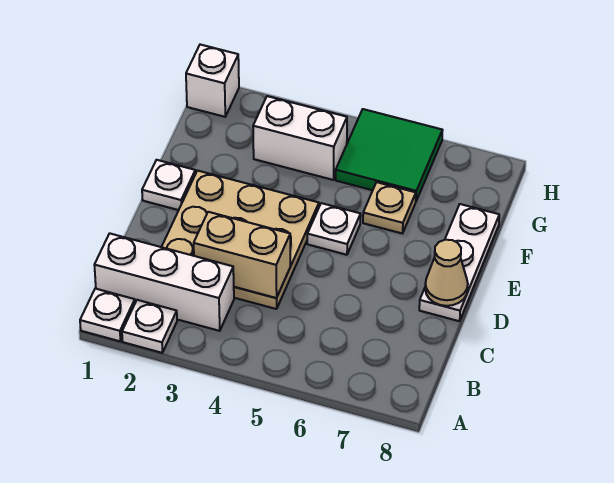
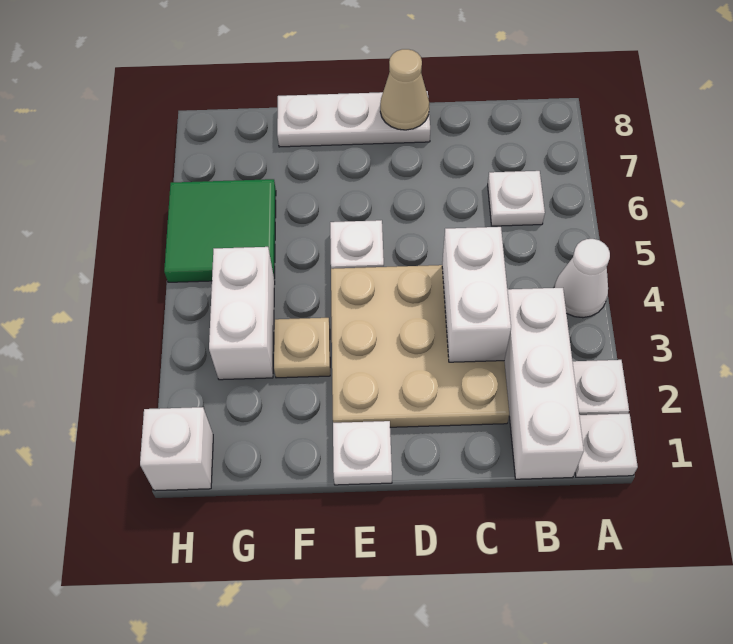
none -> white 1x1 cone [554,239,610,318]
none -> white 1x1 plate [488,171,545,226]
tan 1x2 brick [194,212,290,298] -> white 1x2 brick [442,227,511,362]
tan 1x1 plate [363,182,416,234] -> tan 1x1 plate moved to [274,318,330,378]

